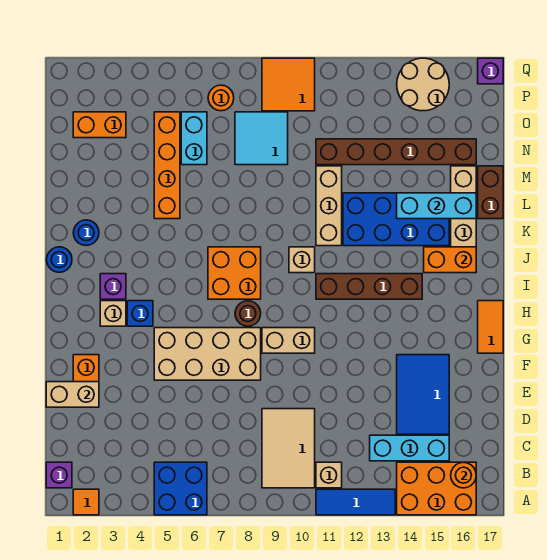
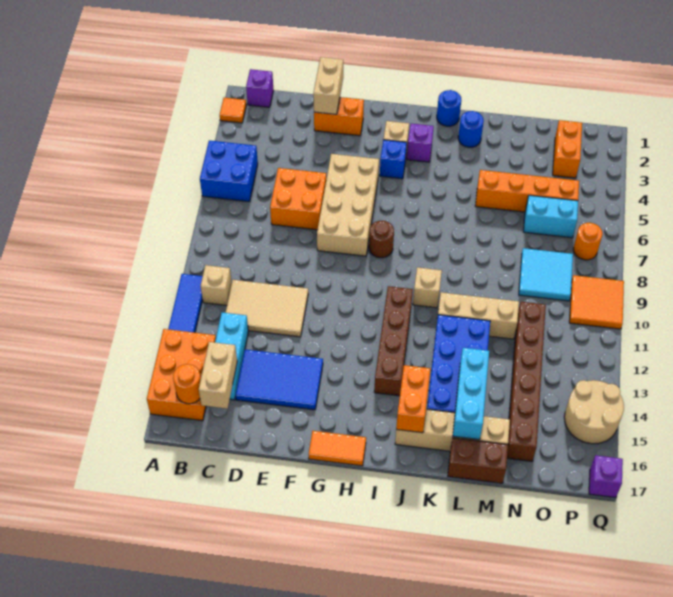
tan 2x3 tile [262,409,315,488] -> tan 2x3 tile moved to [225,280,308,337]
tan 1x2 brick [262,328,315,353] -> tan 1x2 brick moved to [199,342,237,409]
orange 2x2 brick [208,247,261,299] -> orange 2x2 brick moved to [270,168,326,230]

